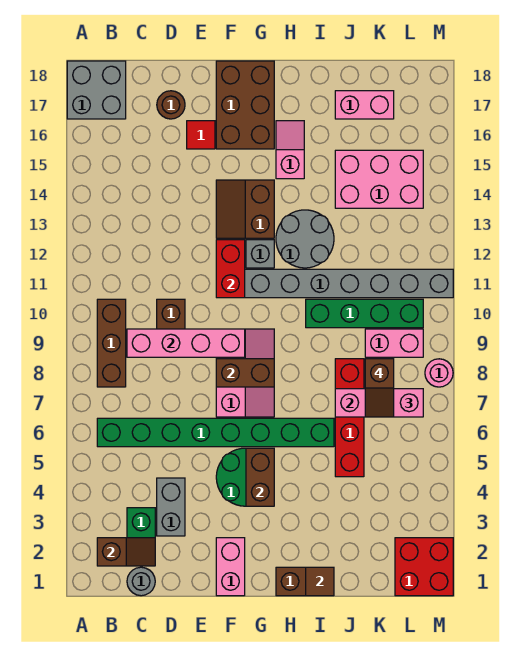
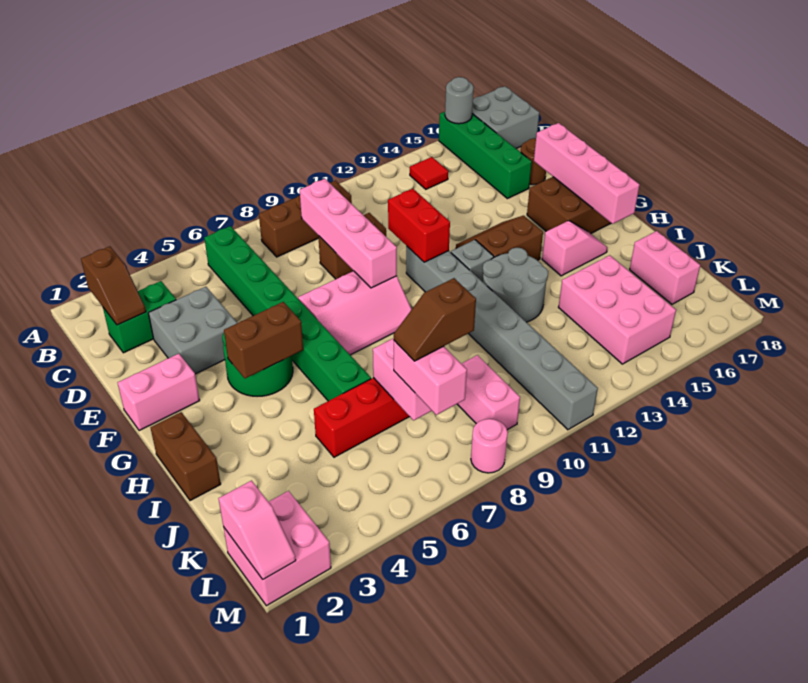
grey 1x1 round brick [127,567,155,596] -> grey 1x1 round brick moved to [445,77,474,124]
grey 1x2 brick [157,478,185,536] -> grey 2x2 brick [148,287,237,374]
red 1x1 tile [187,121,215,149] -> red 1x1 tile moved to [410,157,448,189]
none -> pink 1x4 brick [534,123,639,224]
brown 1x2 brick [216,359,274,387] -> none
red 1x2 brick [216,240,245,298] -> red 1x2 brick turned to [388,189,450,262]
brown 1x1 tile [306,567,334,596] -> none
green 1x4 brick [306,299,423,328] -> green 1x4 brick moved to [439,112,532,199]
red 2x2 brick [395,538,453,596] -> pink 2x2 brick [223,491,331,606]
none -> pink 1x2 slope [219,481,296,579]

